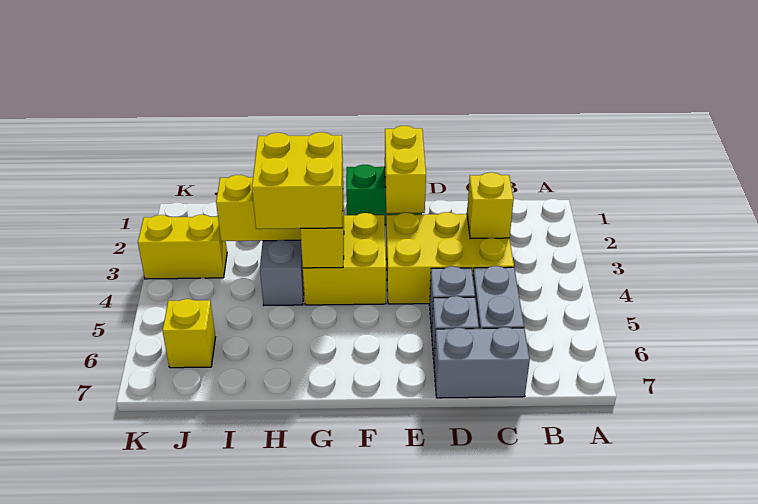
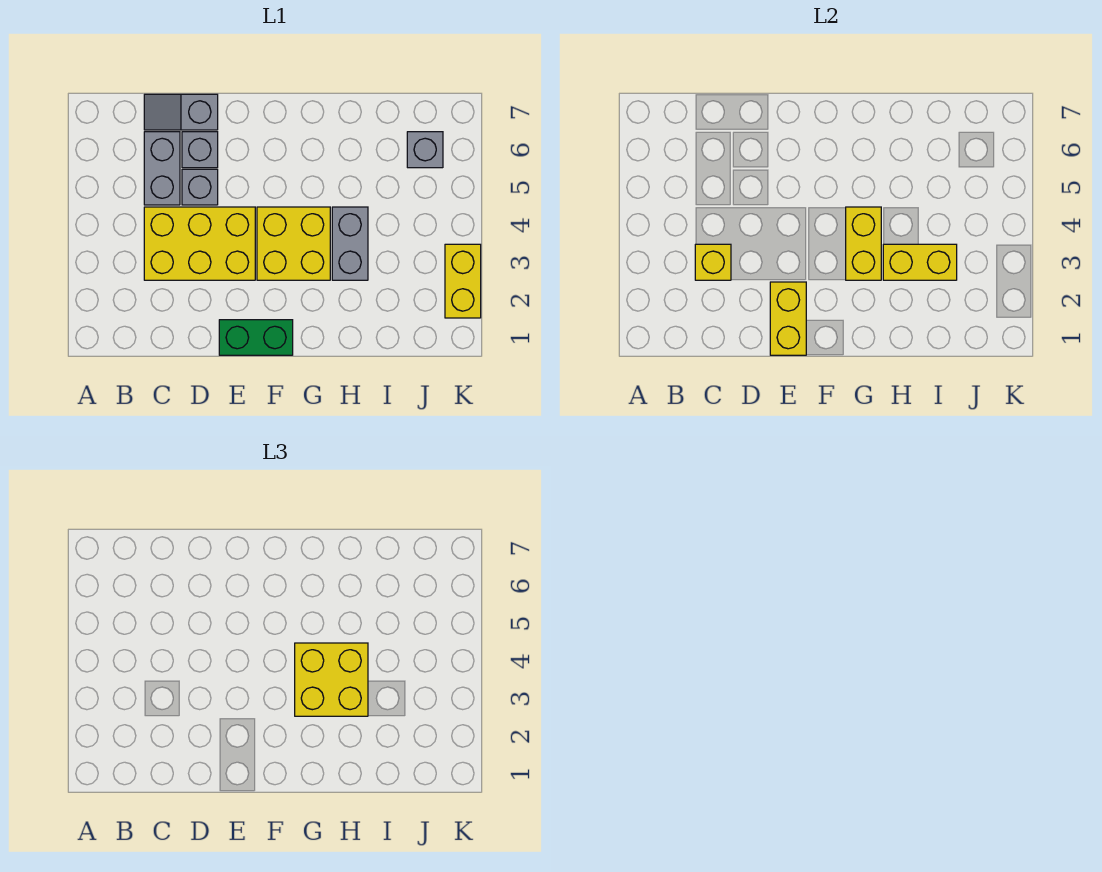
grey 1x2 brick [434,327,530,398] -> grey 1x2 slope [144,94,218,130]
yellow 1x2 brick [138,215,227,279] -> yellow 1x2 brick turned to [445,244,481,318]
yellow 1x1 brick [162,299,216,368] -> grey 1x1 brick [407,132,443,168]

